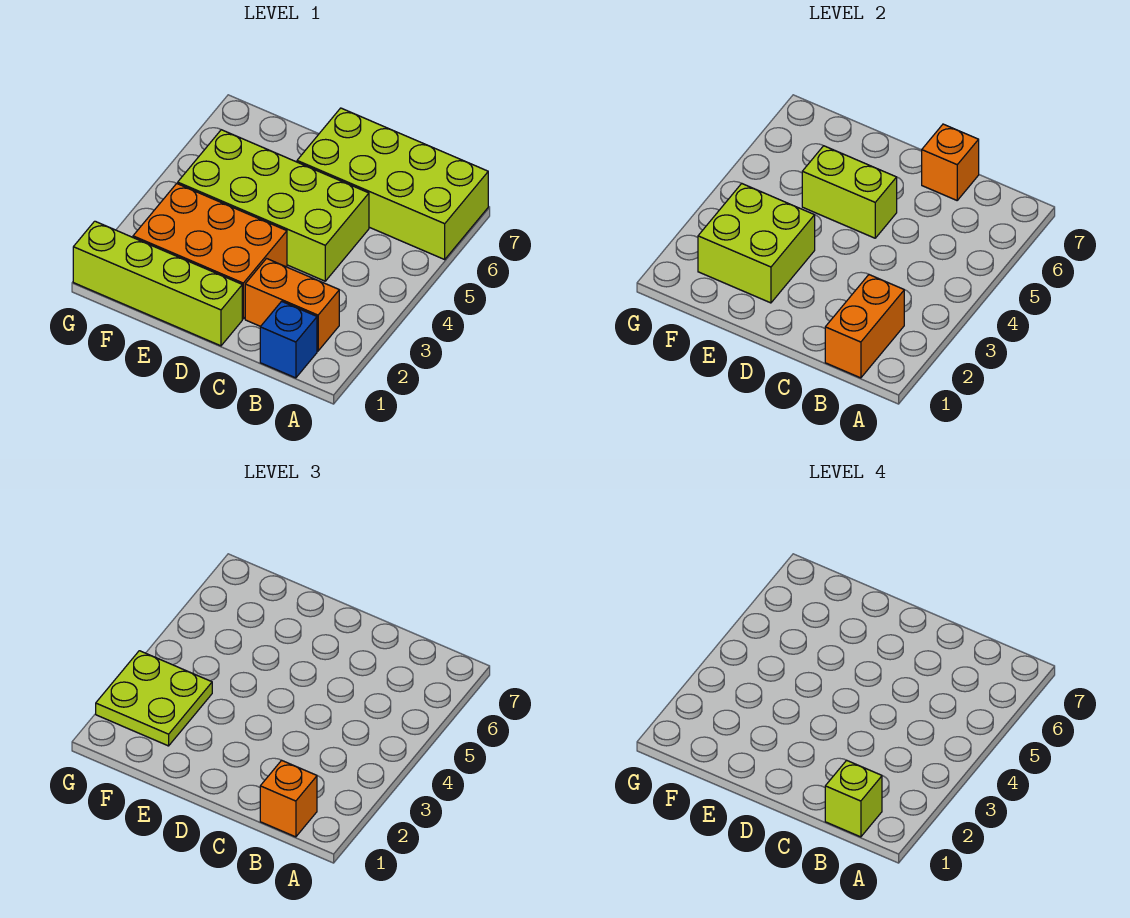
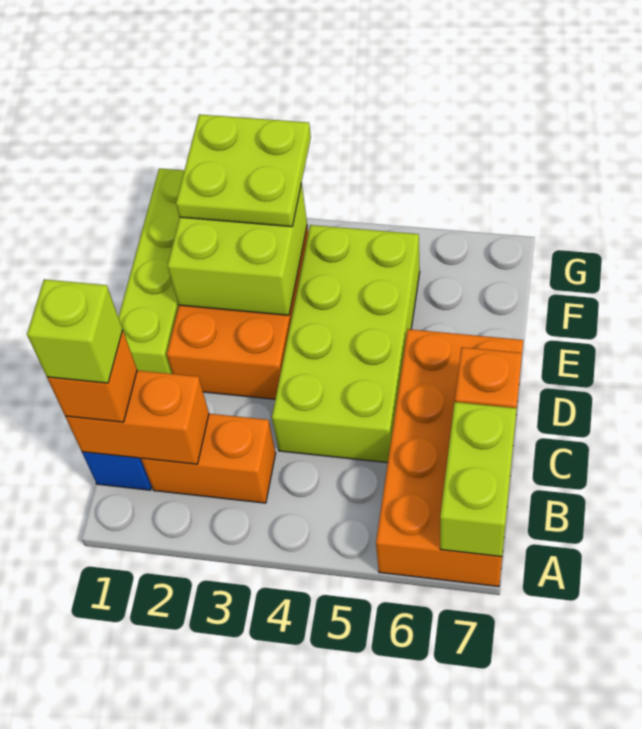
lime 2x4 brick [297,108,488,259] -> orange 2x4 brick [376,329,523,587]
orange 1x2 brick [245,259,339,351] -> orange 1x2 brick turned to [141,414,276,503]
lime 1x2 brick [802,146,897,238] -> lime 1x2 brick moved to [440,402,517,557]

